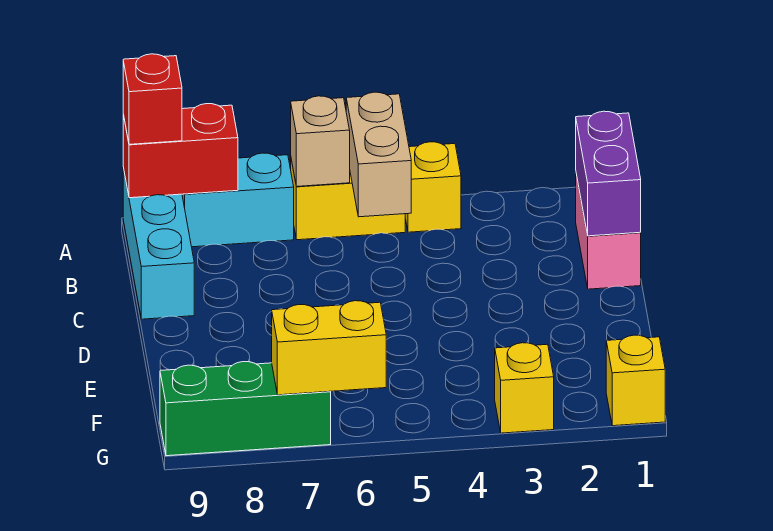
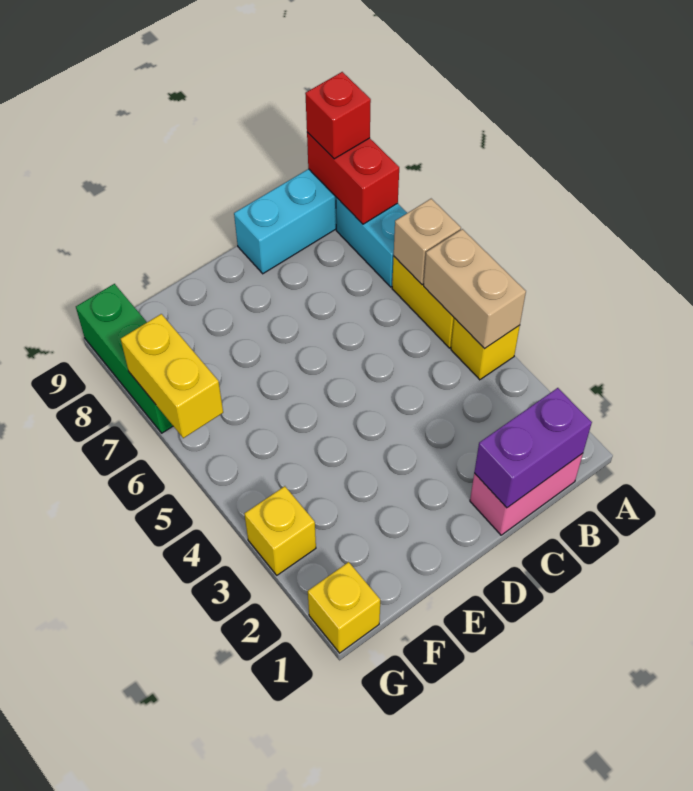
tan 1x2 brick [346,92,411,217] -> tan 1x2 brick turned to [424,229,526,349]

